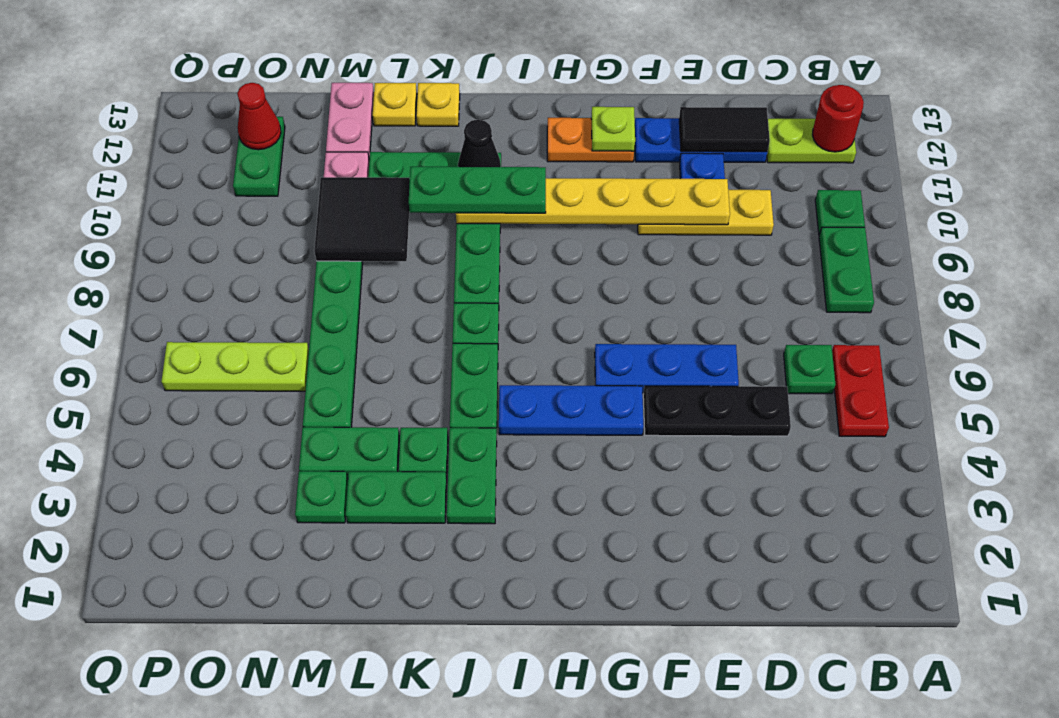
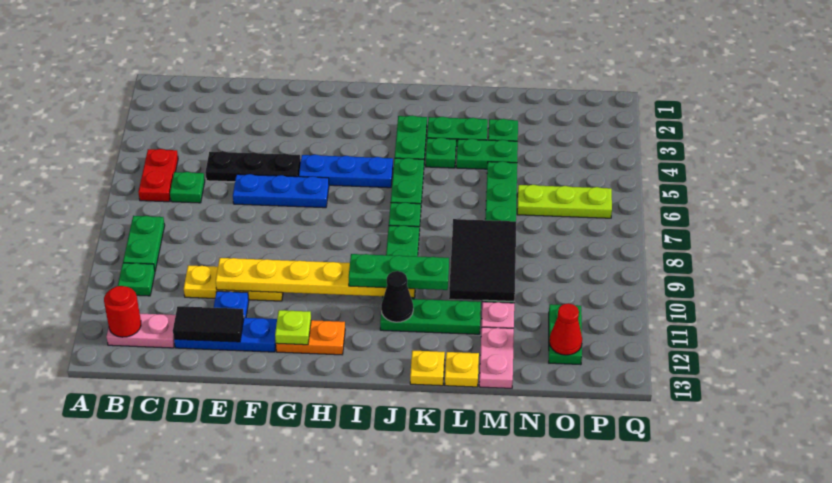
lime 1x2 plate [767,119,856,163] -> pink 1x2 plate [106,314,176,348]
black 2x2 tile [314,177,410,261] -> black 2x3 tile [449,219,516,302]

